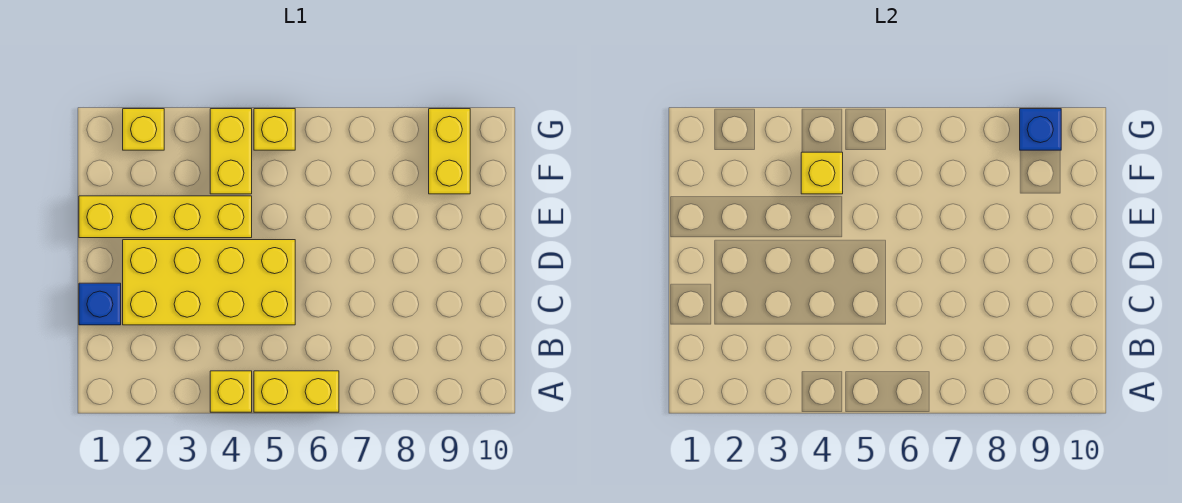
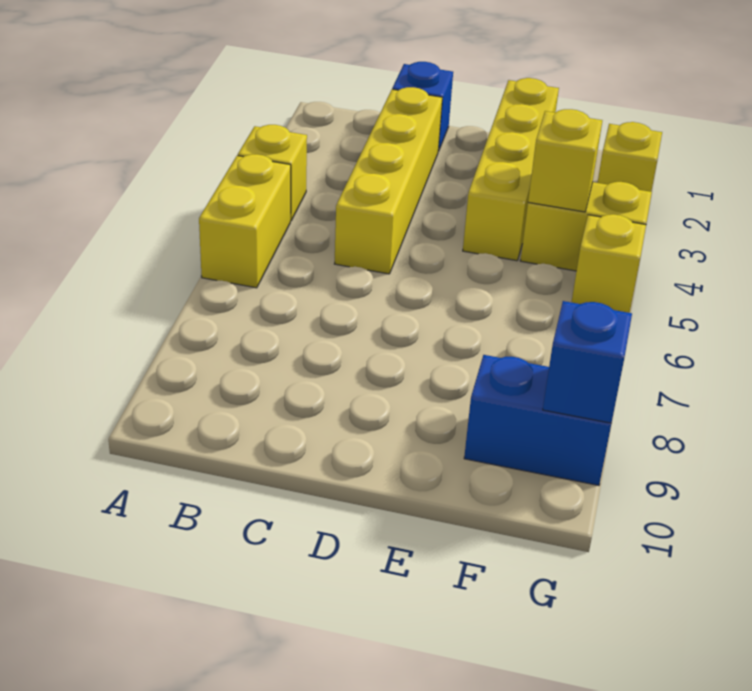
yellow 2x4 brick [123,240,295,325] -> yellow 1x4 brick [335,87,442,274]
yellow 1x2 brick [429,109,470,194] -> blue 1x2 brick [464,355,611,485]

